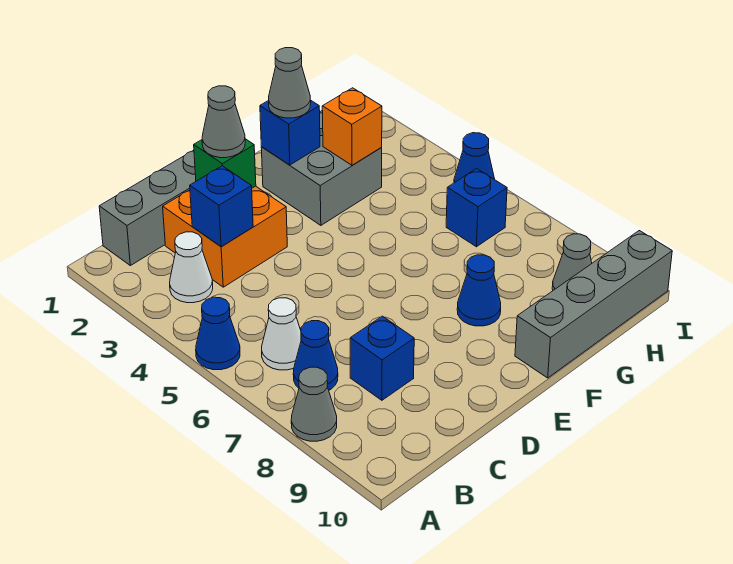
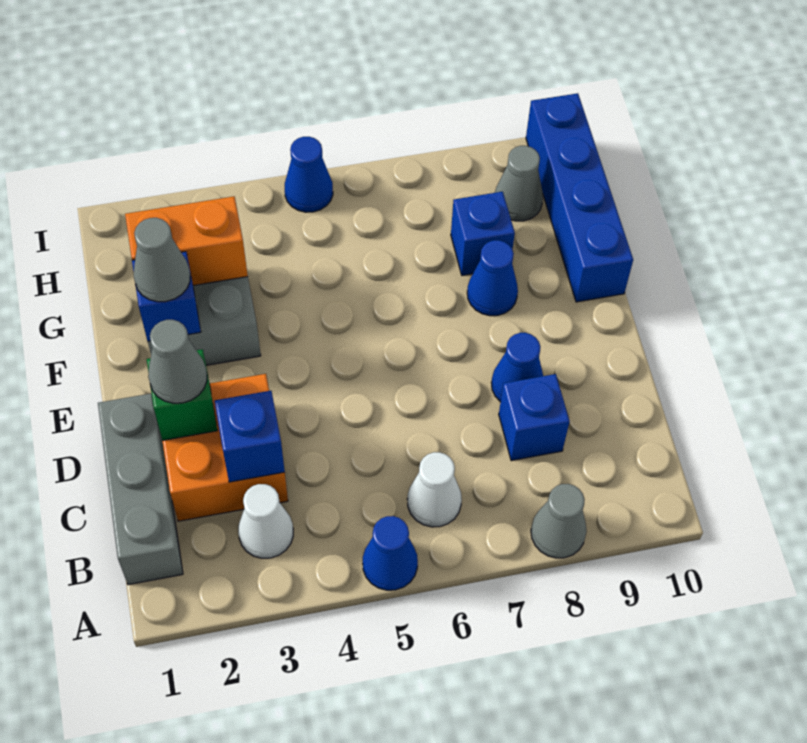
blue 1x1 cone [293,321,338,390] -> blue 1x1 cone moved to [491,333,543,402]
grey 1x4 brick [515,231,672,378] -> blue 1x4 brick [526,93,633,302]
orange 1x1 brick [322,88,382,165] -> orange 1x2 brick [125,196,248,286]
blue 1x1 brick [446,169,507,247] -> blue 1x1 brick moved to [451,192,515,276]

